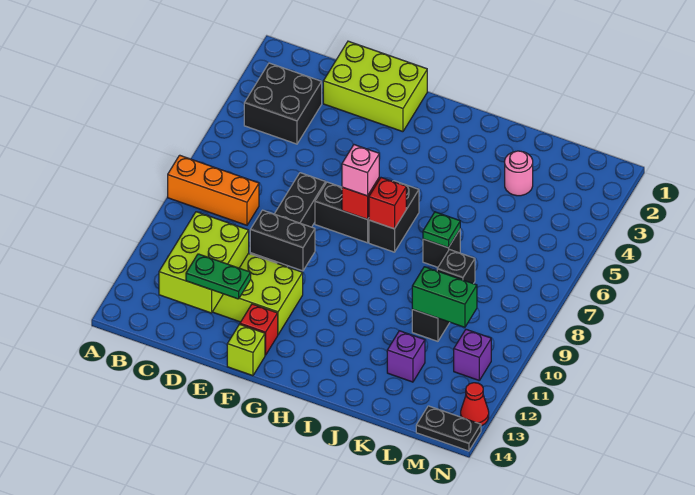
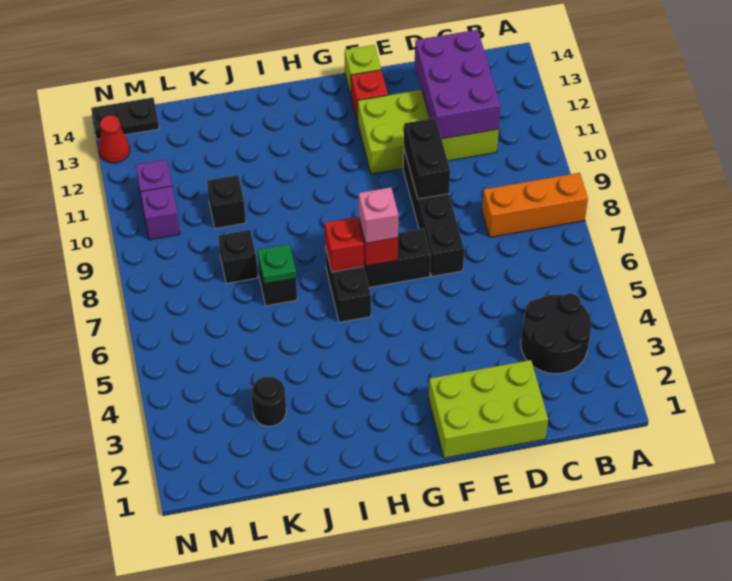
black 2x2 brick [244,63,322,144] -> black 2x2 round brick [521,293,591,374]
lime 2x3 brick [159,212,249,313] -> purple 2x3 brick [415,30,501,139]
green 1x2 plate [186,254,251,299] -> none
black 1x2 brick [250,210,315,271] -> black 1x2 brick turned to [404,118,450,199]
pink 1x1 round brick [505,151,533,196] -> black 1x1 round brick [251,377,286,426]
green 1x2 brick [412,267,477,327] -> none
purple 1x1 brick [387,331,425,382] -> purple 1x1 brick moved to [141,186,180,240]

